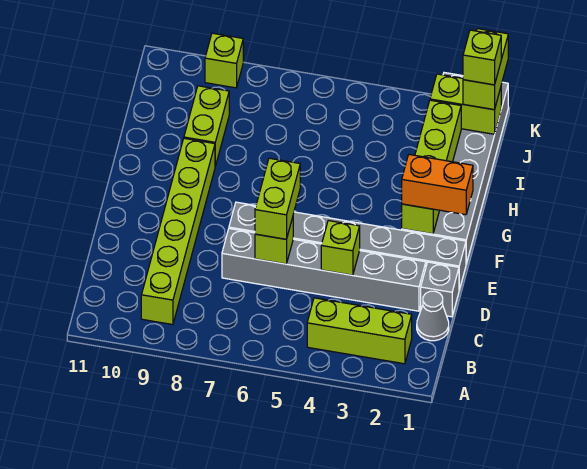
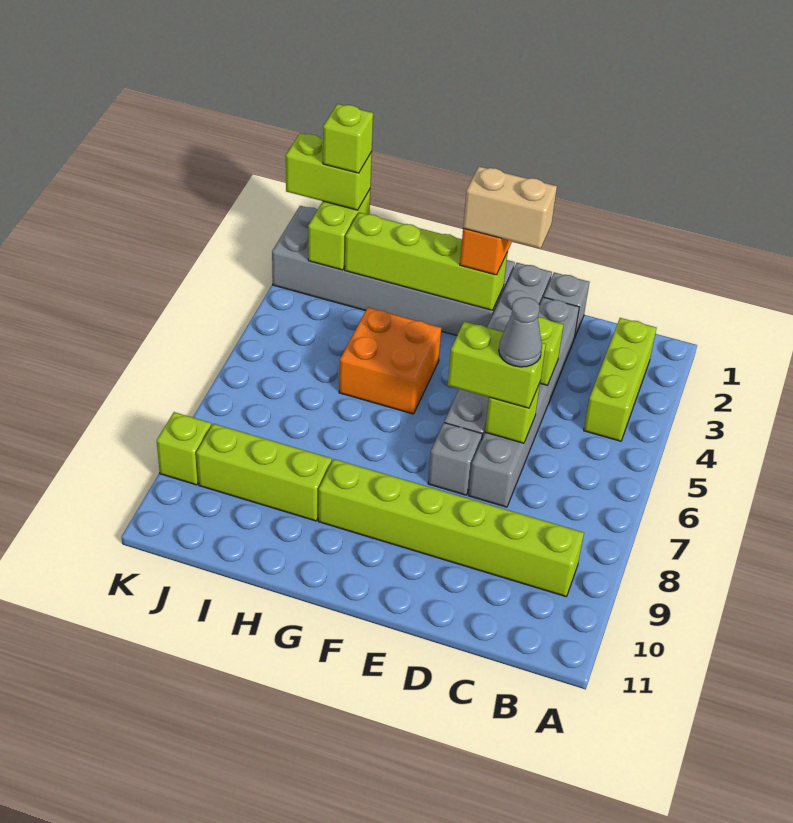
grey 1x1 cone [417,291,449,341] -> grey 1x1 cone moved to [499,297,542,367]
none -> tan 1x2 brick [463,167,557,248]
none -> orange 2x2 brick [339,308,441,414]
lime 1x2 brick [184,86,229,166] -> lime 1x3 brick [196,424,332,521]

